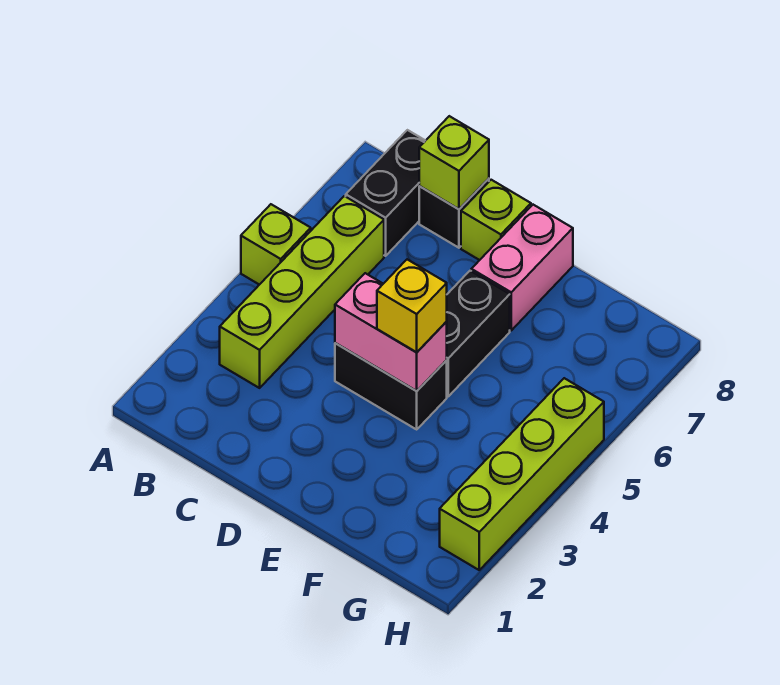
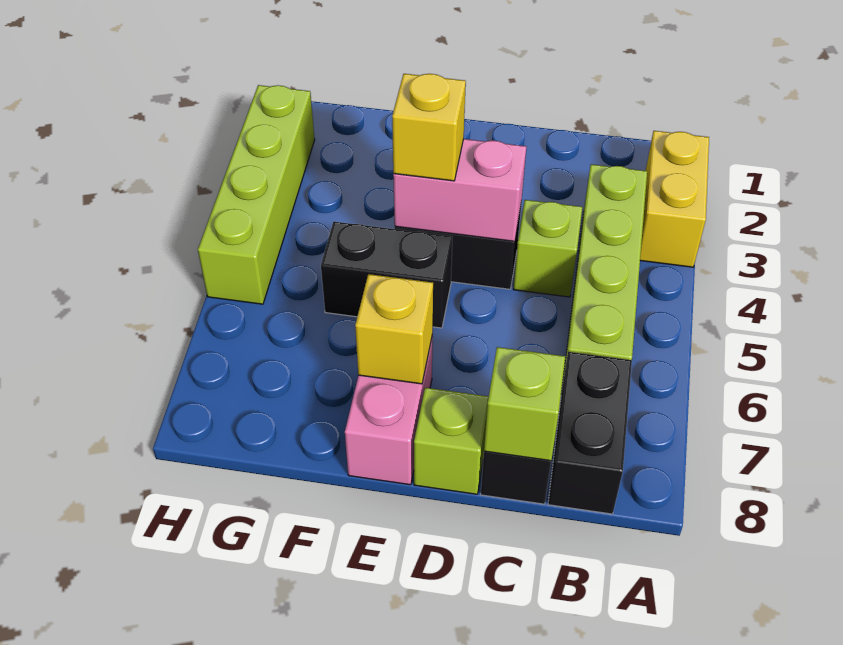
none -> yellow 1x2 brick [640,131,709,267]
lime 1x1 brick [241,204,311,285] -> lime 1x1 brick moved to [513,200,582,297]
black 1x2 brick [446,271,510,396] -> black 1x2 brick turned to [321,222,452,328]
none -> yellow 1x1 brick [355,274,433,384]

